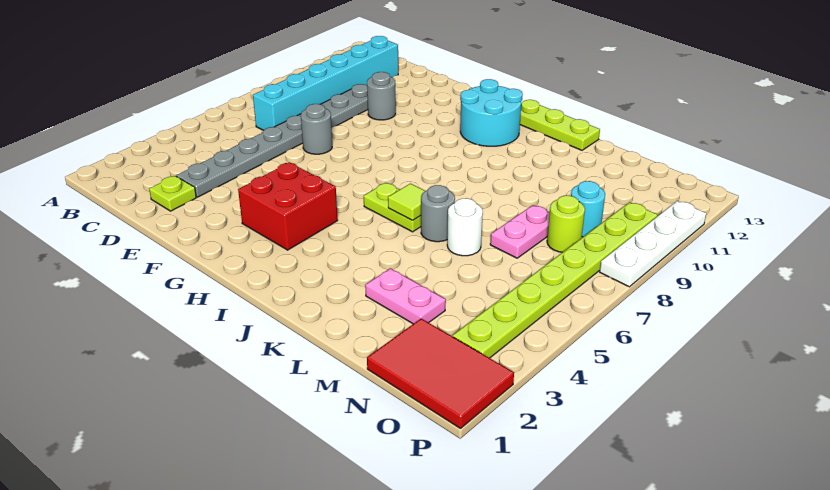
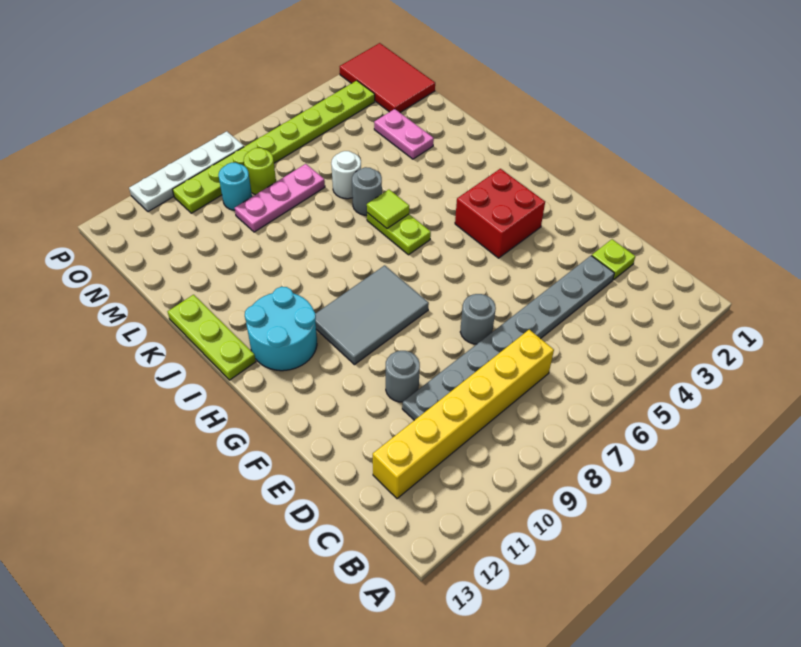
cyan 1x6 brick [253,36,398,130] -> yellow 1x6 brick [373,330,554,499]
none -> grey 2x3 tile [315,265,429,365]
pink 1x2 plate [490,205,550,258] -> pink 1x3 plate [235,164,325,232]

